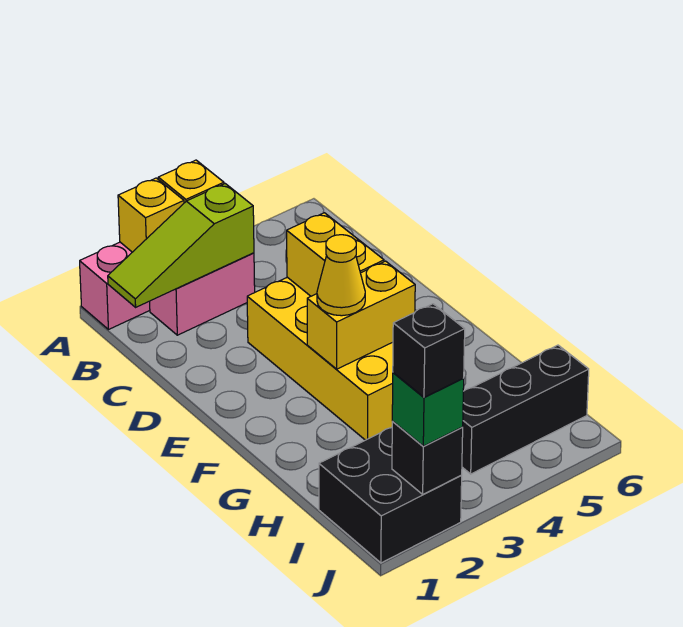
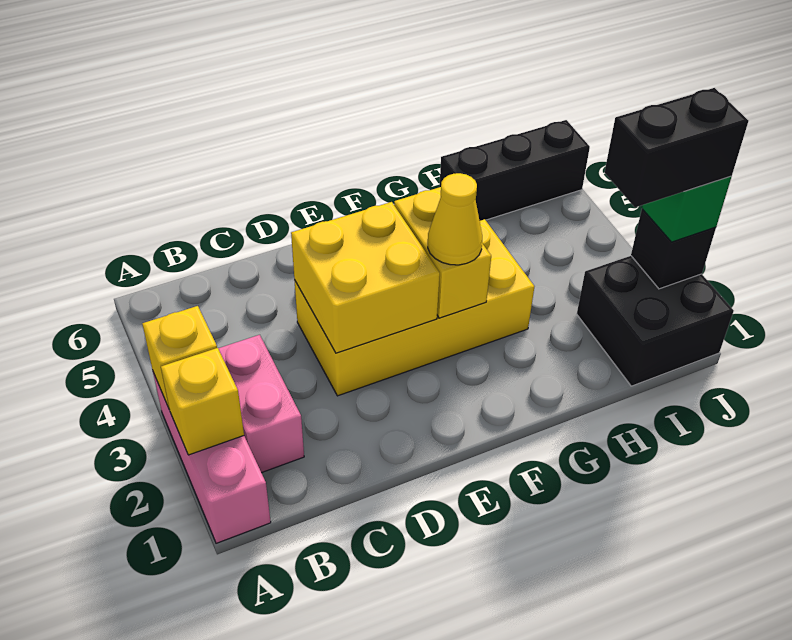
lime 1x3 slope [108,184,254,307] -> none
yellow 1x2 brick [287,213,384,296] -> yellow 2x2 brick [291,202,440,353]
black 1x3 brick [462,345,589,474] -> black 1x3 brick turned to [439,120,590,221]
black 1x1 brick [393,304,465,397] -> black 1x2 brick [604,88,748,207]

